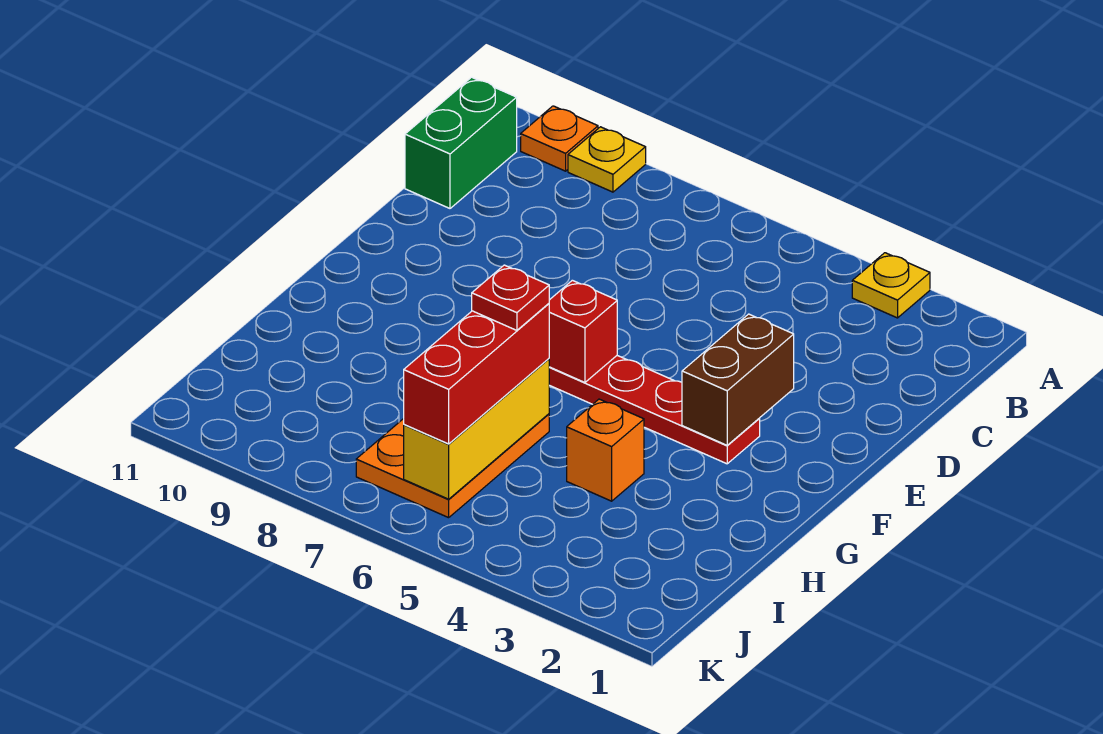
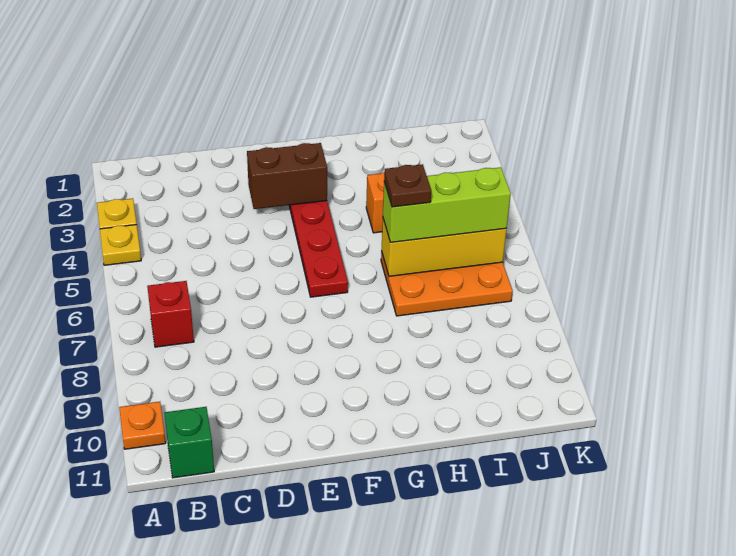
yellow 1x1 plate [568,127,646,192] -> yellow 1x1 plate moved to [100,225,141,265]
green 1x2 brick [405,77,517,208] -> green 1x1 brick [164,407,214,478]
red 1x1 brick [549,280,617,382] -> red 1x1 brick moved to [147,281,194,347]
red 1x3 brick [404,304,549,444] -> lime 1x3 brick [383,167,511,242]
red 1x1 plate [472,265,549,330] -> brown 1x1 plate [384,164,431,207]

